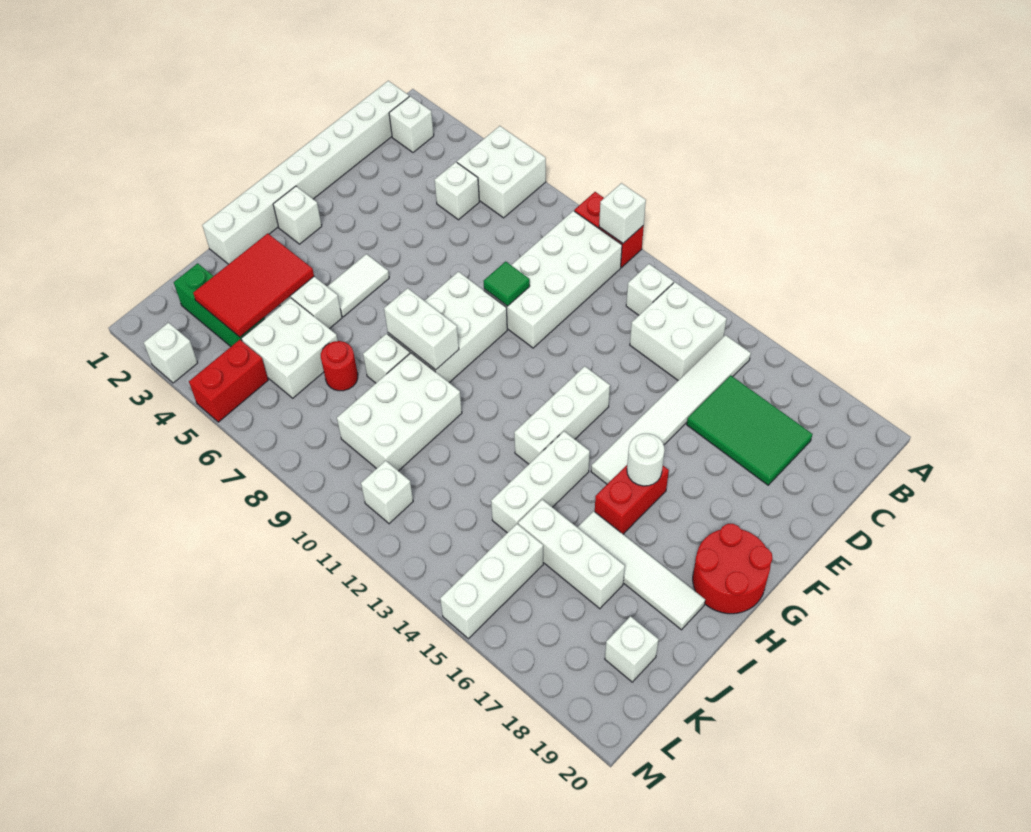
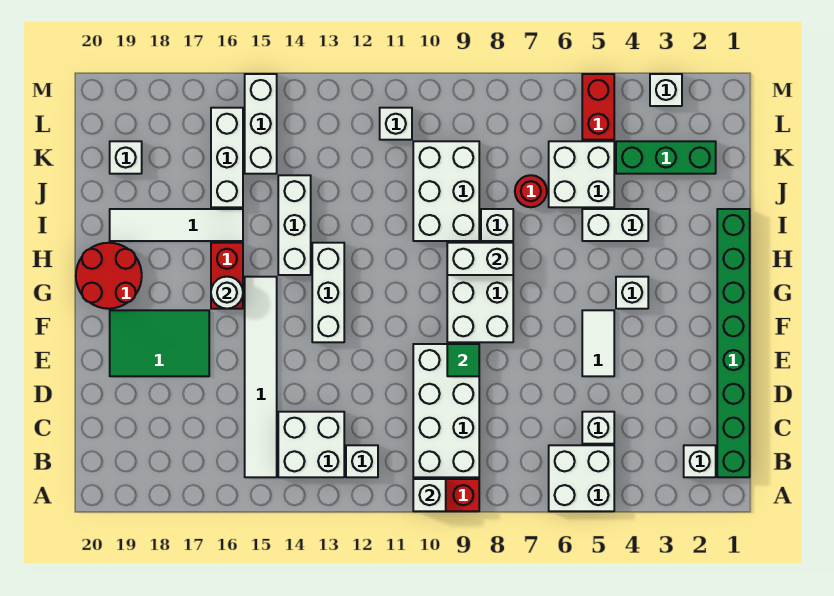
white 1x8 brick [202,81,409,264] -> green 1x8 brick [717,209,750,477]
green 2x3 tile [687,375,812,485] -> green 2x3 tile moved to [110,310,209,376]
white 1x1 brick [273,186,322,244] -> white 1x1 brick moved to [616,277,648,309]
white 1x2 tile [327,254,389,317] -> white 1x2 tile moved to [582,310,614,376]
red 2x3 tile [193,233,314,337] -> none
white 1x3 brick [518,500,625,609] -> white 1x3 brick turned to [211,108,243,207]

